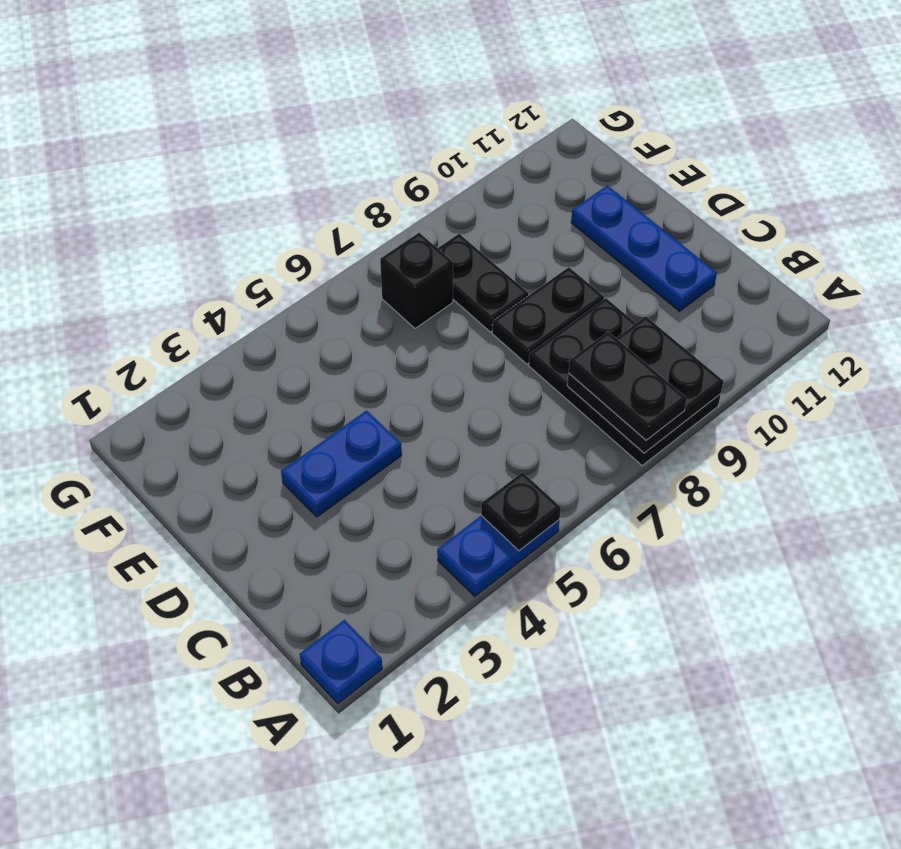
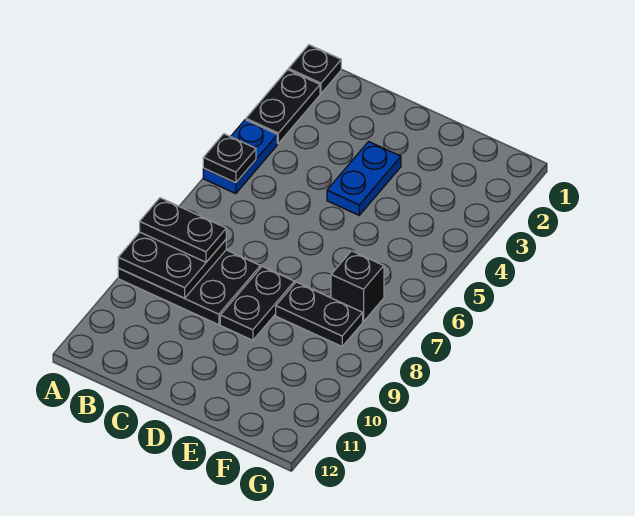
blue 1x1 plate [300,620,382,704] -> black 1x1 plate [289,45,341,94]
none -> black 1x2 plate [246,70,320,143]
blue 1x3 plate [571,185,717,311] -> none

